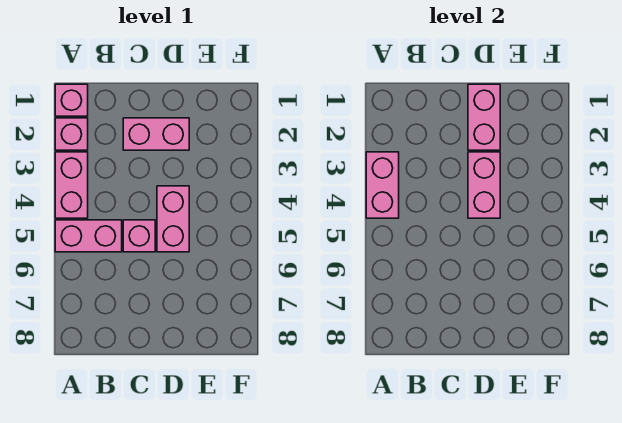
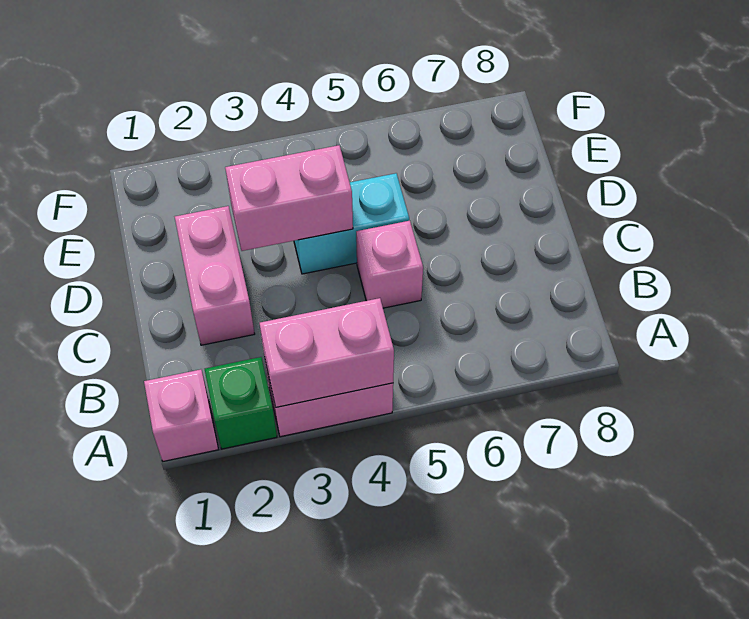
pink 1x1 brick [55,118,88,150] -> green 1x1 brick [205,357,277,449]
pink 1x2 brick [55,220,122,252] -> none
pink 1x2 brick [468,84,500,150] -> none
pink 1x2 brick [157,186,189,252] -> cyan 1x2 brick [294,173,409,274]

